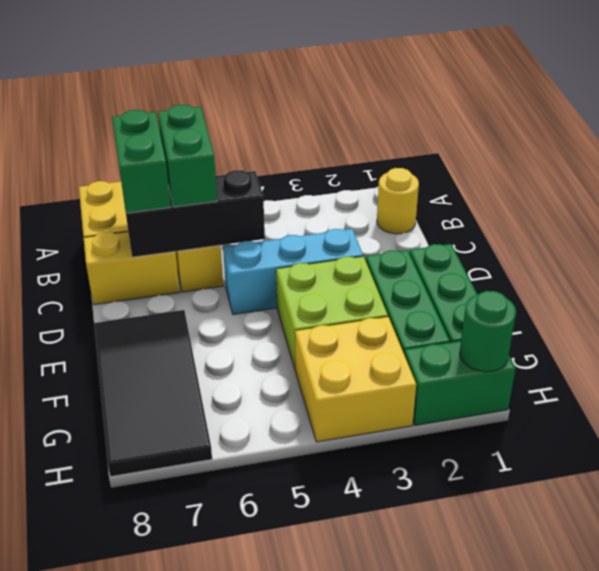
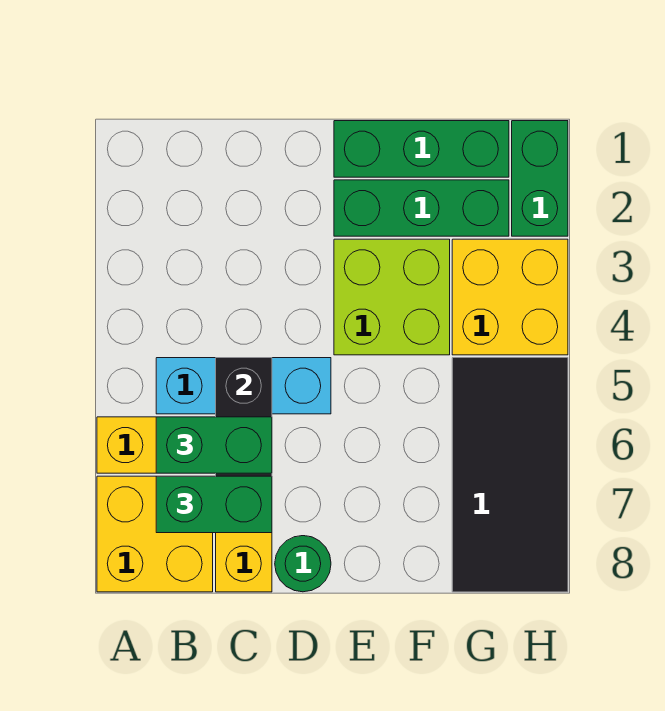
yellow 1x1 round brick [377,168,419,234] -> none
cyan 1x3 brick [223,229,363,315] -> cyan 1x3 brick turned to [156,358,331,414]
black 2x4 tile [94,310,212,477] -> black 2x4 tile turned to [452,358,568,592]
green 1x1 round brick [460,291,516,372] -> green 1x1 round brick moved to [275,536,331,592]

